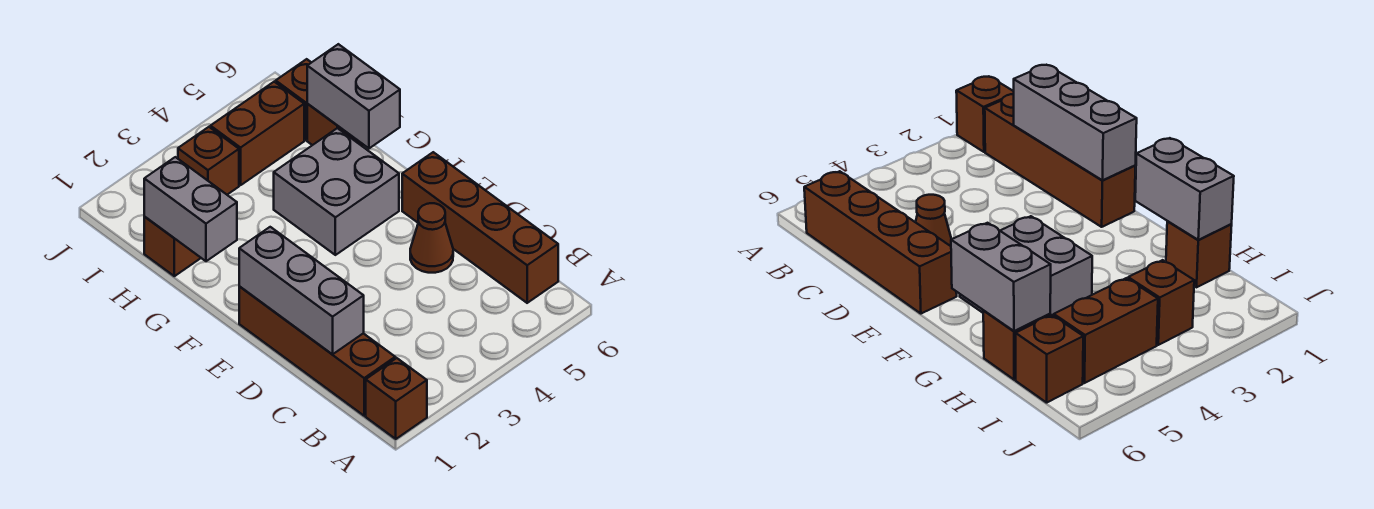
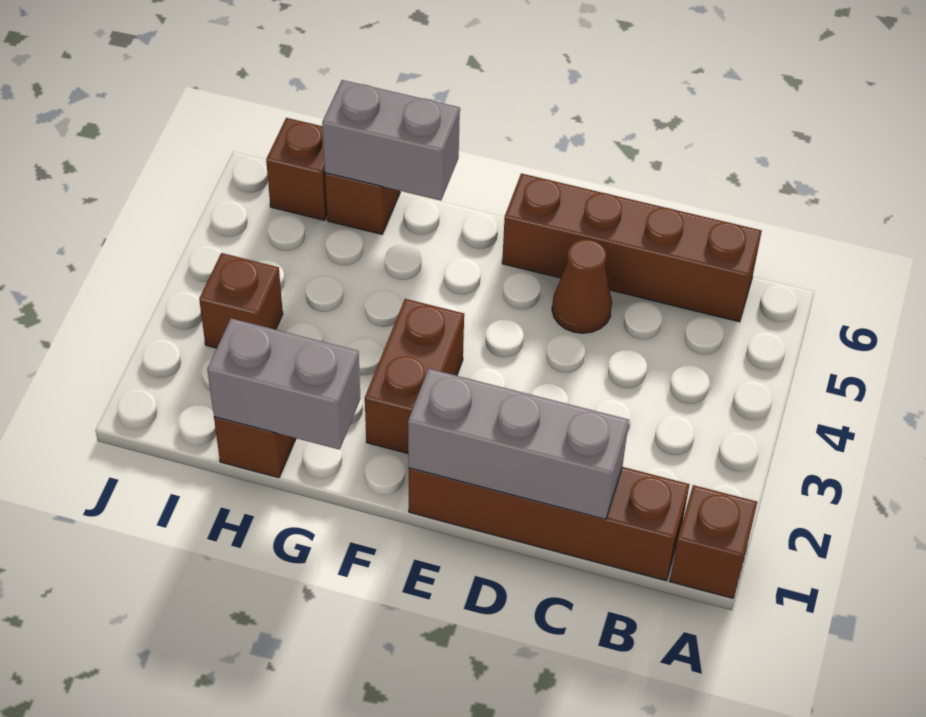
grey 2x2 brick [274,128,399,255] -> none
brown 1x2 brick [210,82,304,185] -> brown 1x2 brick moved to [365,299,464,453]

